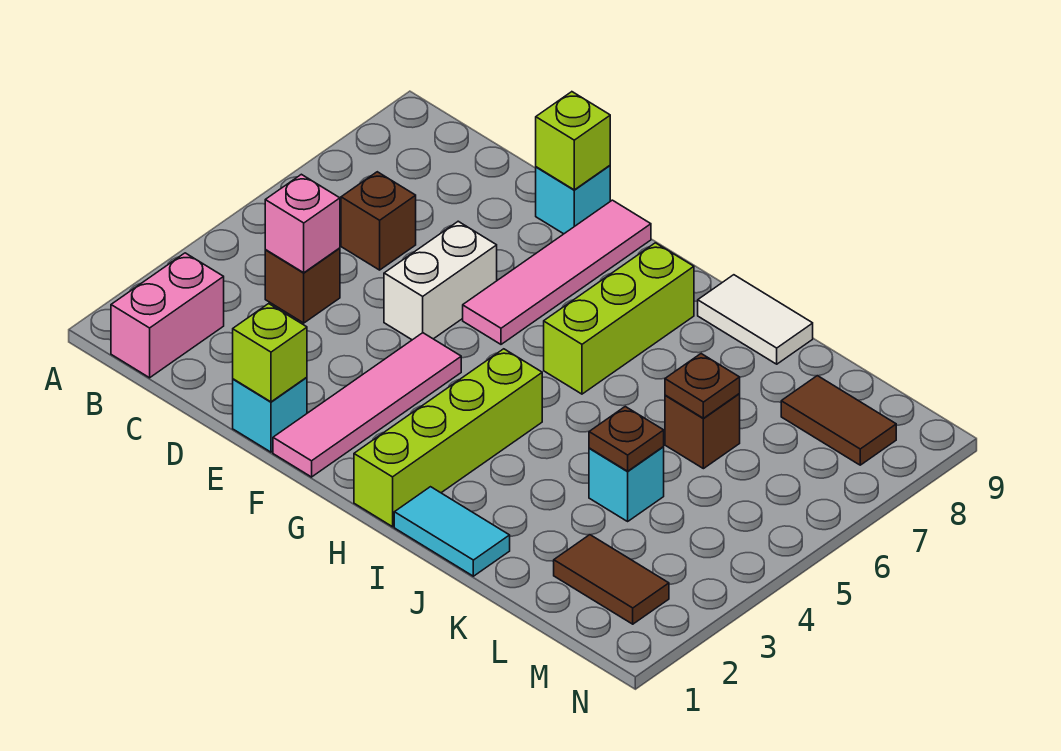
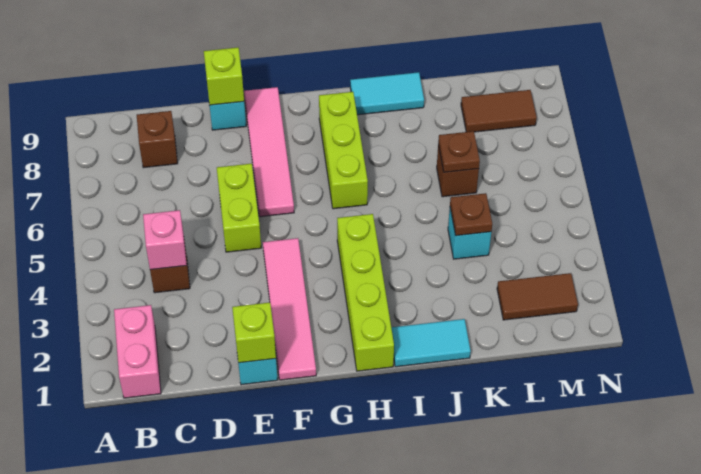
brown 1x1 brick [341,172,416,270] -> brown 1x1 brick moved to [137,111,178,168]
white 1x2 brick [384,221,497,340] -> lime 1x2 brick [217,164,261,252]
white 1x2 tile [698,275,813,364] -> cyan 1x2 tile [350,72,424,115]

